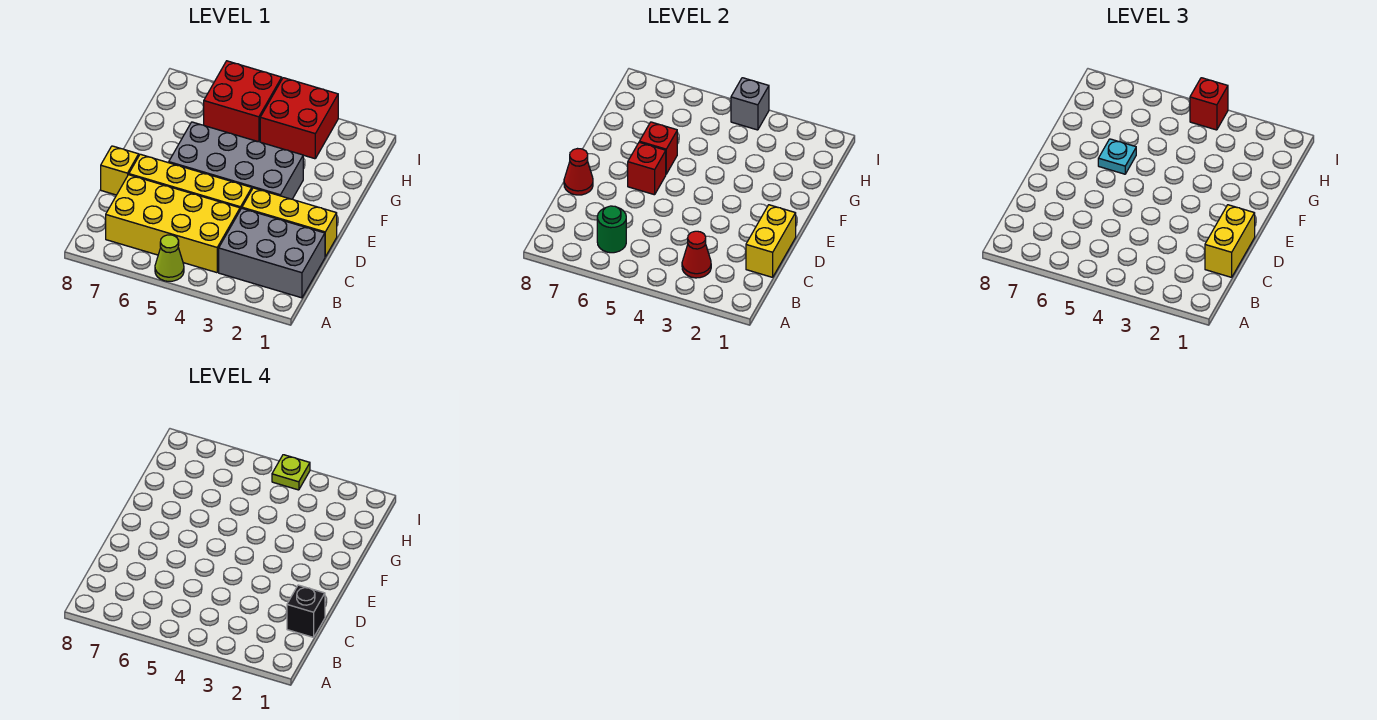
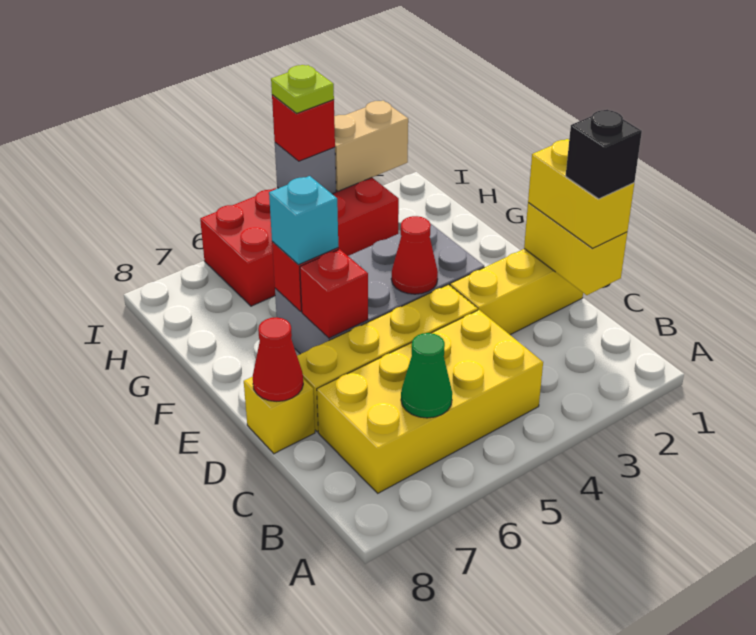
lime 1x1 cone [155,235,184,281] -> none
grey 2x3 brick [219,208,325,298] -> none
red 1x1 cone [682,231,711,278] -> red 1x1 cone moved to [391,216,438,294]
green 1x1 round brick [597,206,626,253] -> green 1x1 cone [401,333,452,418]
cyan 1x1 plate [1098,139,1136,174] -> cyan 1x1 brick [269,176,338,265]
none -> tan 1x2 brick [334,101,408,191]

